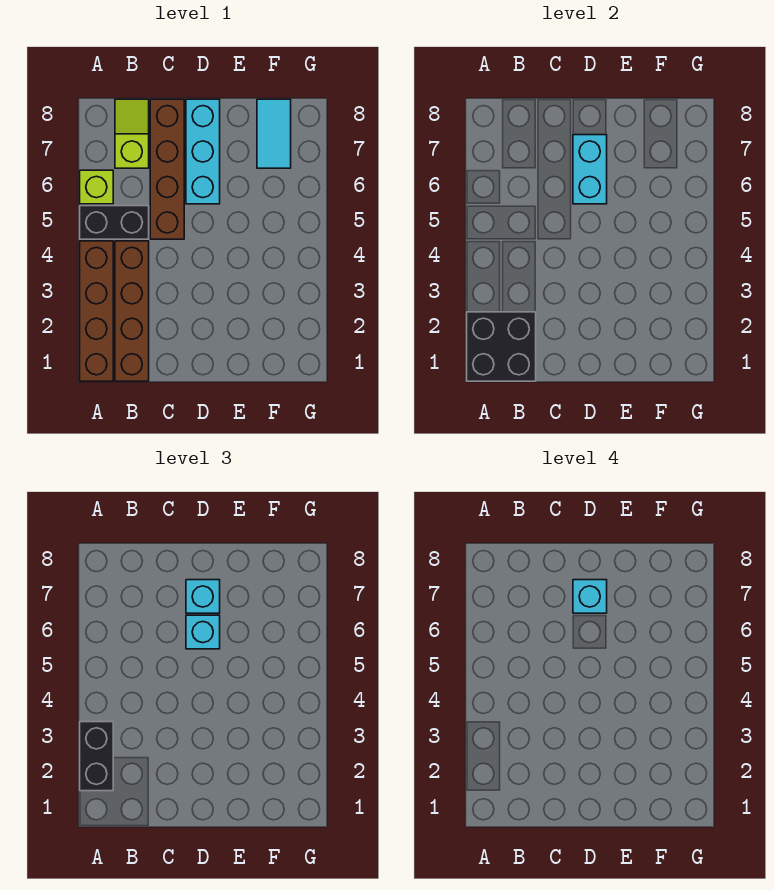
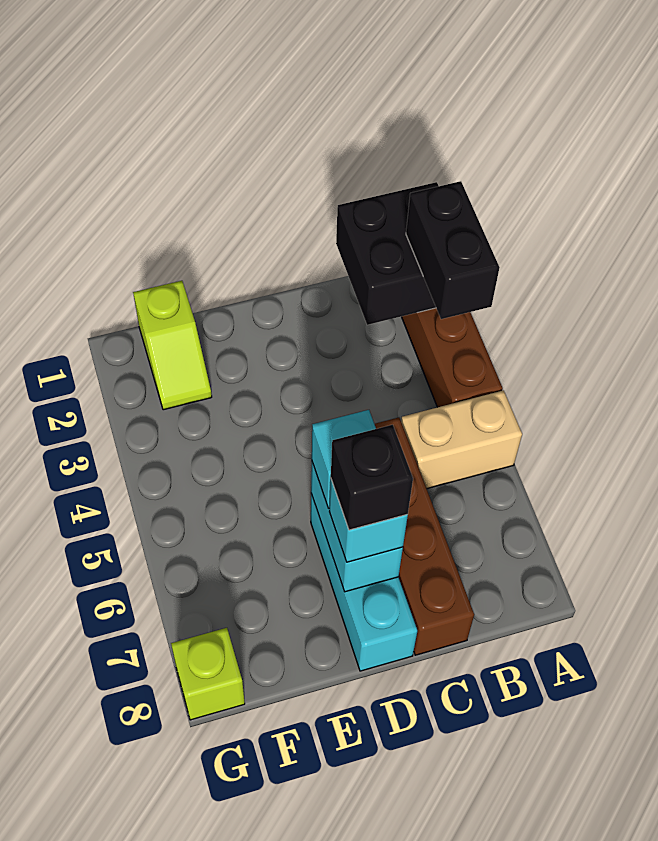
black 1x2 brick [80,206,149,239] -> tan 1x2 brick [401,390,522,489]
lime 1x1 brick [80,170,113,204] -> lime 1x1 brick moved to [171,628,245,720]
brown 1x4 brick [115,241,149,381] -> none
lime 1x2 slope [115,99,149,168] -> lime 1x2 slope moved to [133,281,212,410]
cyan 1x1 brick [573,580,607,613] -> black 1x1 brick [331,425,413,530]
cyan 1x2 tile [257,99,291,168] -> none

